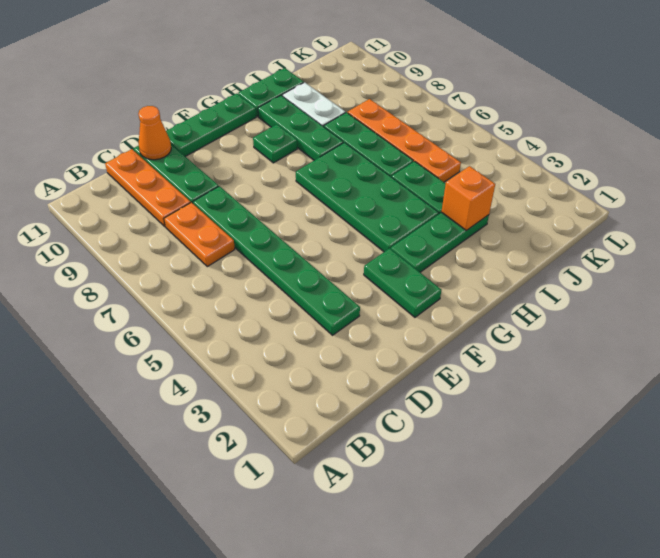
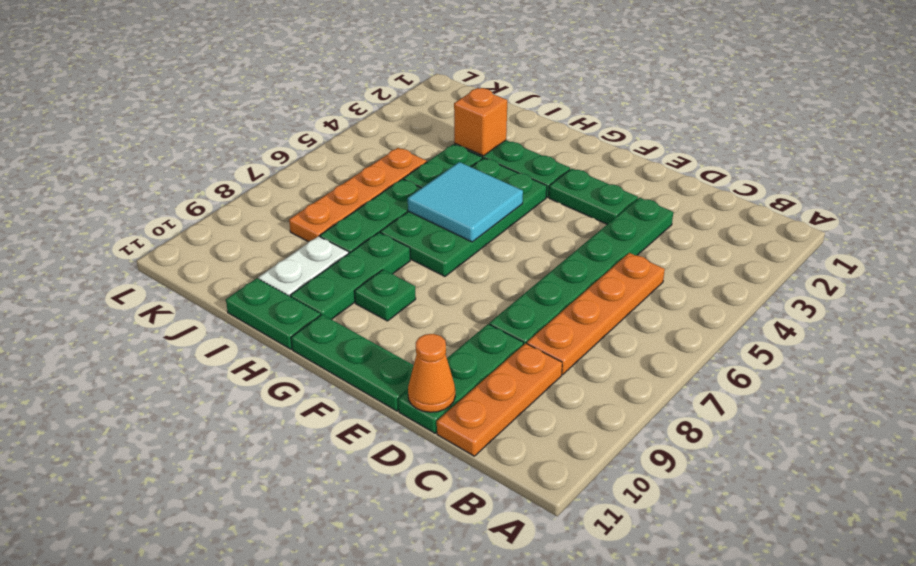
orange 1x2 plate [164,202,235,267] -> orange 1x4 plate [527,253,665,375]
green 1x2 plate [364,248,441,317] -> green 1x2 plate turned to [549,169,638,224]
none -> cyan 2x2 tile [408,162,523,242]

